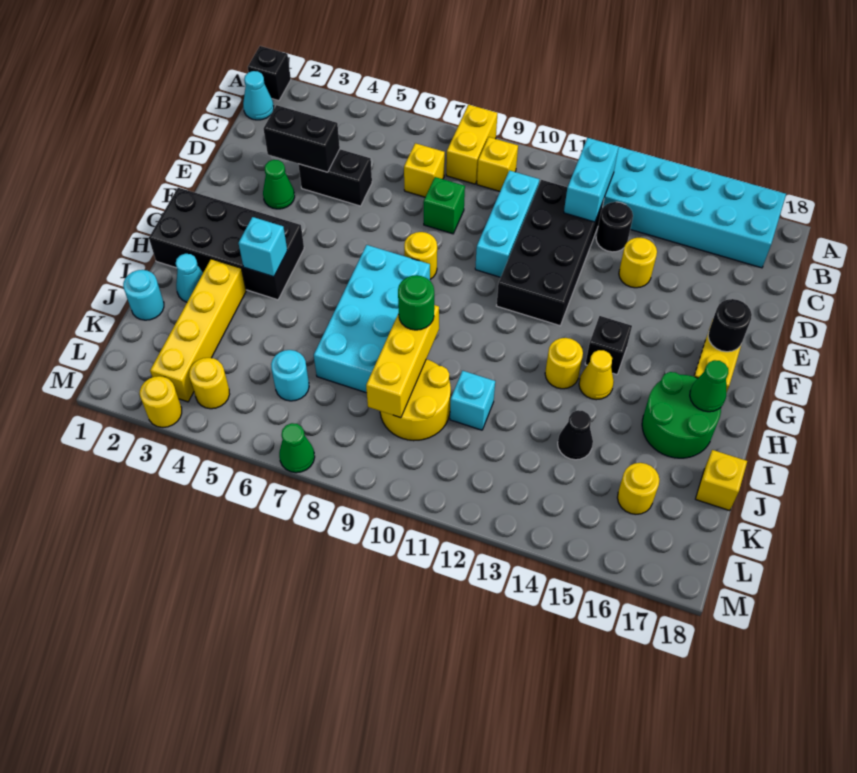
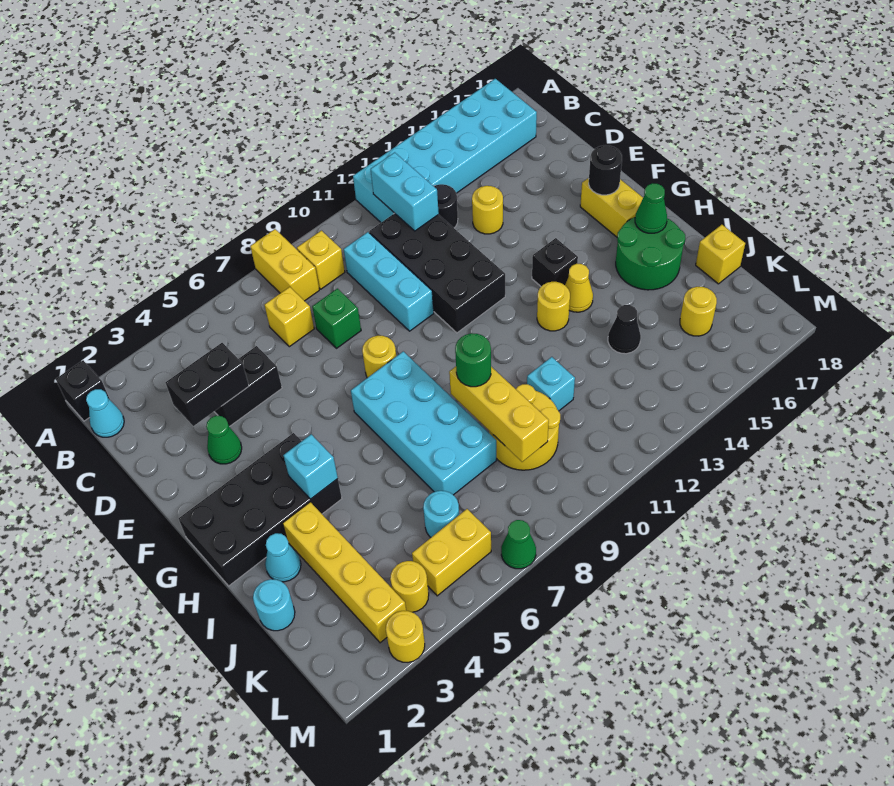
none -> yellow 1x2 brick [412,509,491,596]

